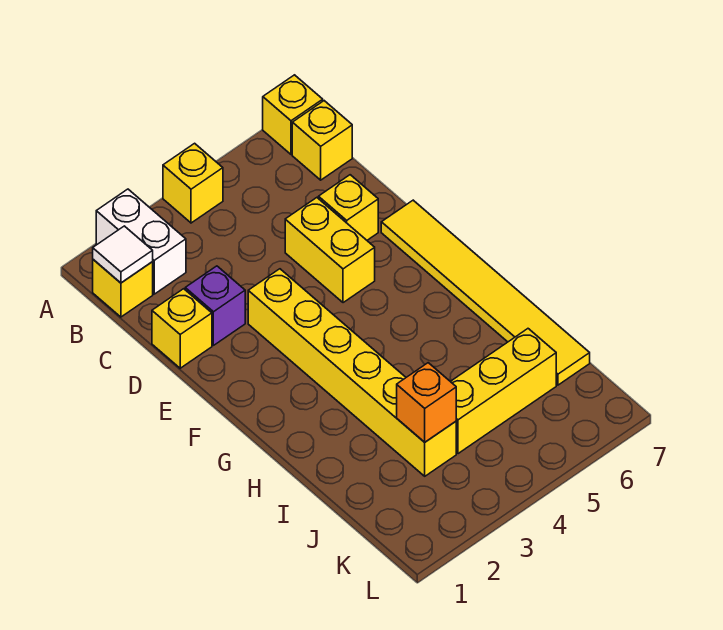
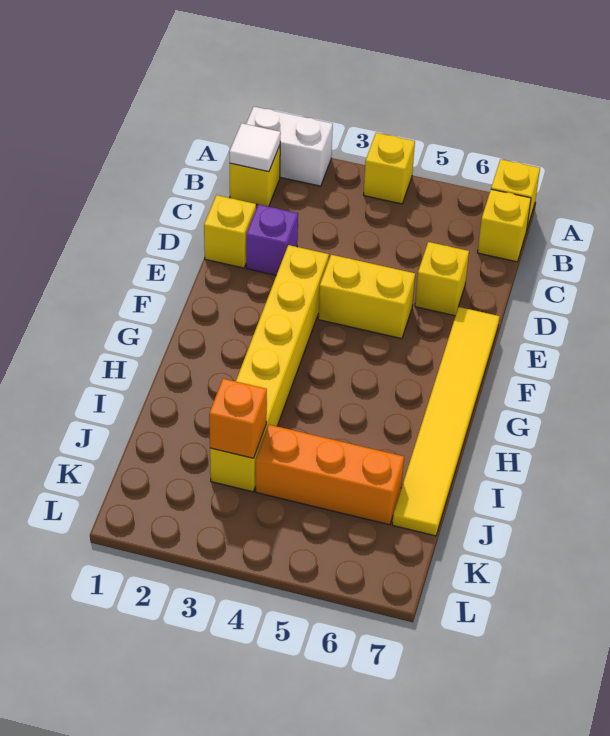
white 1x2 brick [96,189,186,294] -> white 1x2 brick turned to [246,107,333,186]
yellow 1x2 brick [285,198,375,303] -> yellow 1x2 brick turned to [318,255,415,339]
yellow 1x3 brick [450,329,556,454] -> orange 1x3 brick [256,425,404,525]

